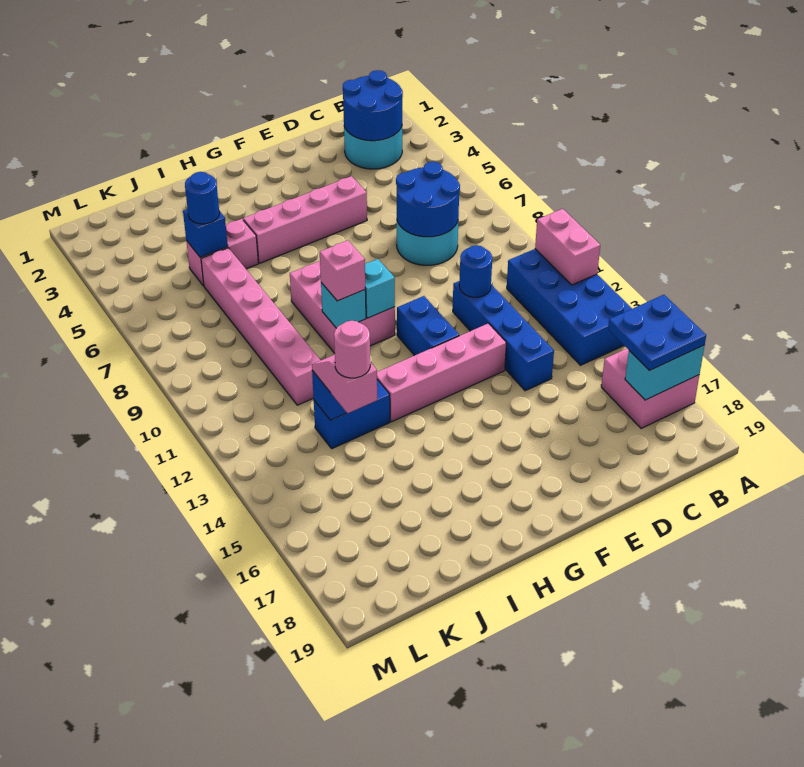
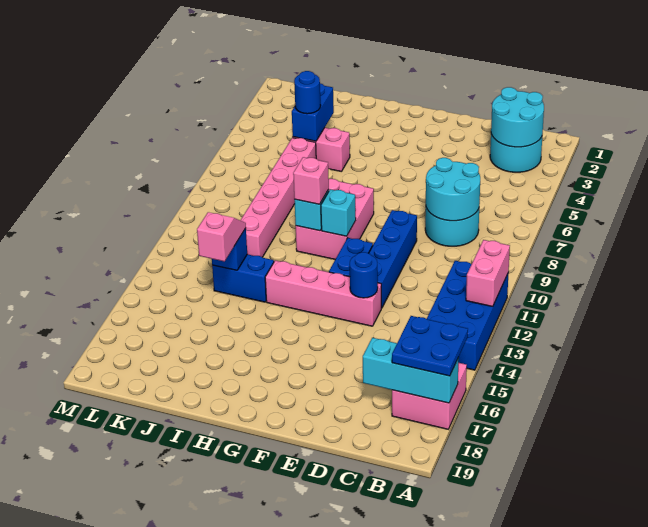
cyan 1x2 brick [625,345,705,400] -> cyan 1x3 brick [363,338,459,403]
blue 2x2 round brick [343,70,403,141] -> cyan 2x2 round brick [491,87,544,147]
blue 2x2 round brick [396,162,460,237] -> cyan 2x2 round brick [426,158,480,221]
blue 1x4 brick [453,281,554,391] -> blue 1x4 brick moved to [369,210,417,308]
blue 1x1 round brick [459,245,492,297] -> blue 1x1 round brick moved to [350,252,378,298]
pink 1x4 brick [243,176,367,263] -> none
blue 1x1 brick [183,209,228,257] -> blue 1x2 brick [292,83,334,141]
pink 1x1 round brick [334,321,370,378] -> none

